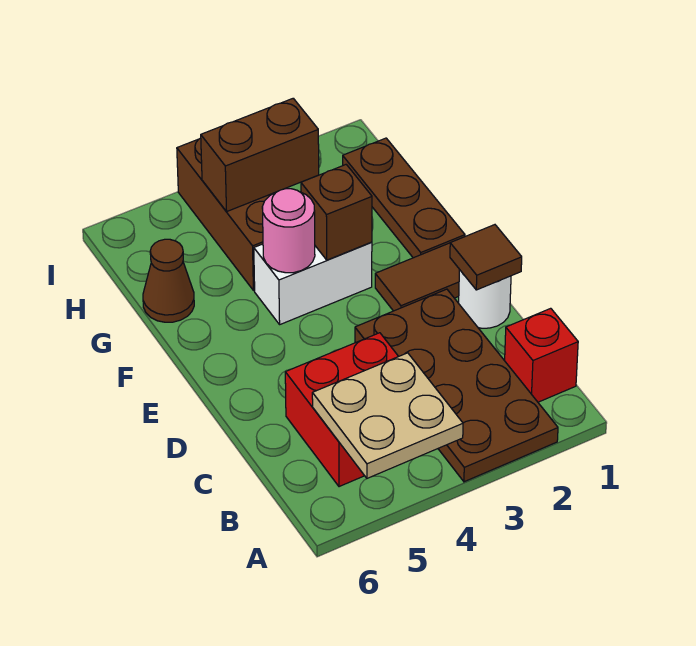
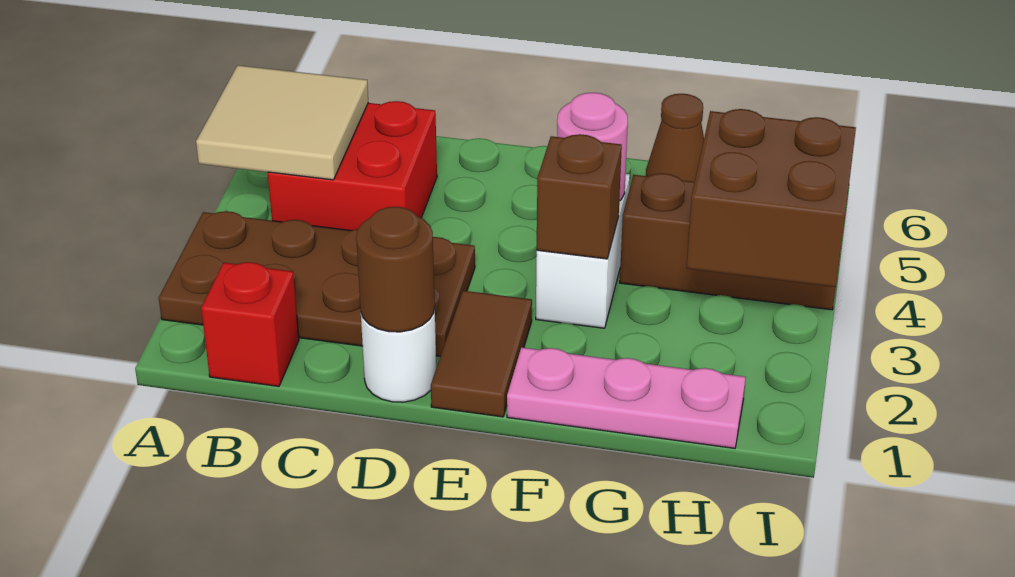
tan 2x2 plate [312,353,463,478] -> tan 2x2 tile [196,65,368,180]
brown 1x1 tile [450,225,522,290] -> brown 1x1 round brick [356,207,435,332]
brown 1x3 plate [343,138,465,258] -> pink 1x3 plate [507,347,746,448]
brown 1x2 brick [201,98,319,212] -> brown 2x2 brick [686,109,856,287]

